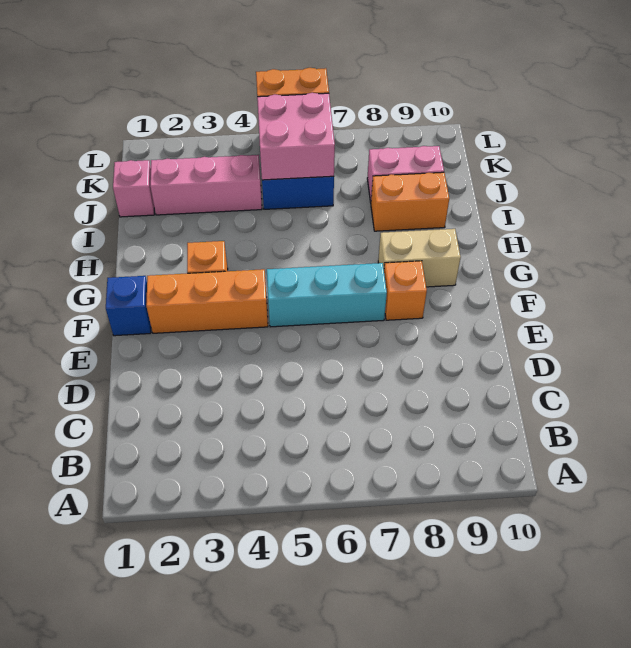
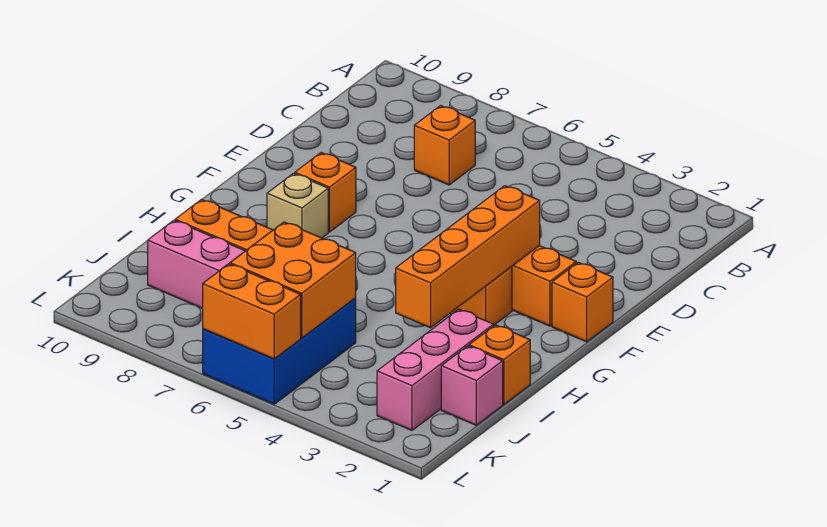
none -> orange 1x1 brick [414,106,475,185]
blue 1x1 brick [106,276,151,336] -> orange 1x1 brick [552,262,613,342]
none -> orange 1x4 brick [396,186,540,328]
cyan 1x3 brick [267,263,387,327] -> none
tan 1x2 brick [378,229,461,287] -> tan 1x1 brick [267,173,328,238]
none -> orange 1x1 brick [469,325,530,404]
pink 1x3 brick [150,155,262,215] -> pink 1x3 brick turned to [377,309,494,430]
pink 2x2 brick [257,93,335,180] -> orange 2x2 brick [230,222,356,338]

